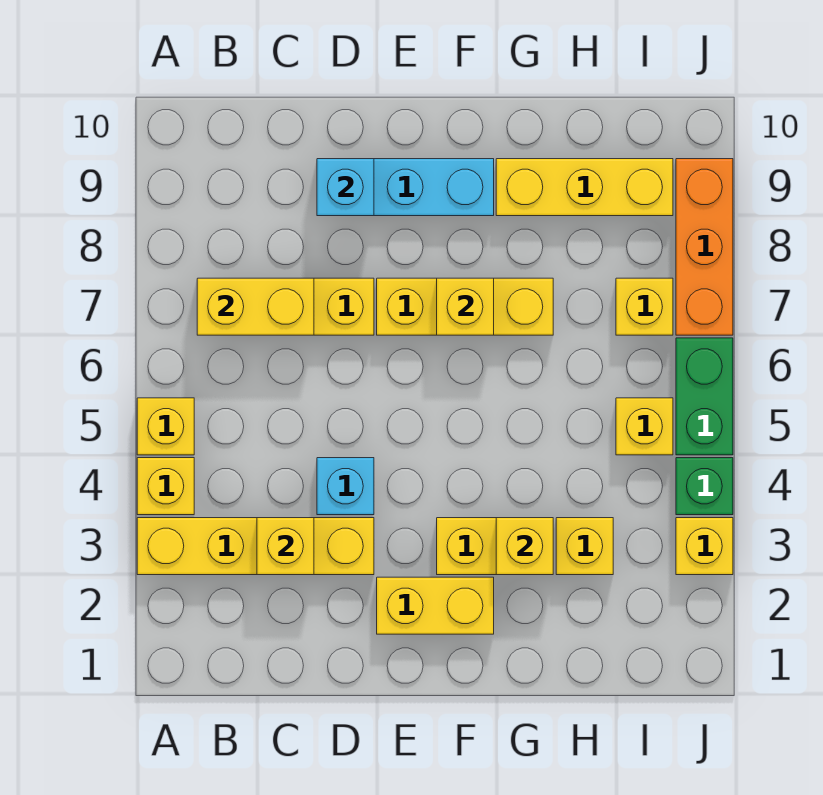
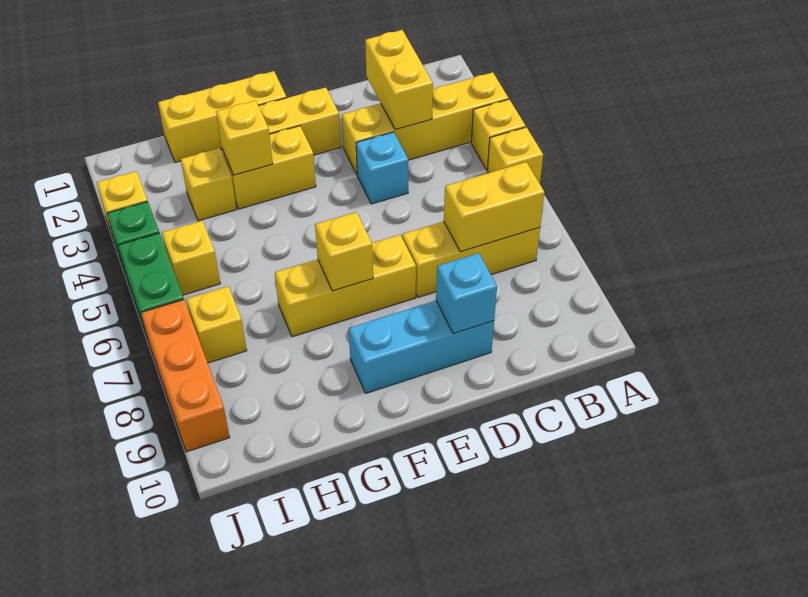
yellow 1x1 brick [257,518,314,575] -> yellow 1x2 brick [365,30,433,130]
yellow 1x3 brick [496,159,673,216] -> yellow 1x3 brick moved to [158,71,287,163]

